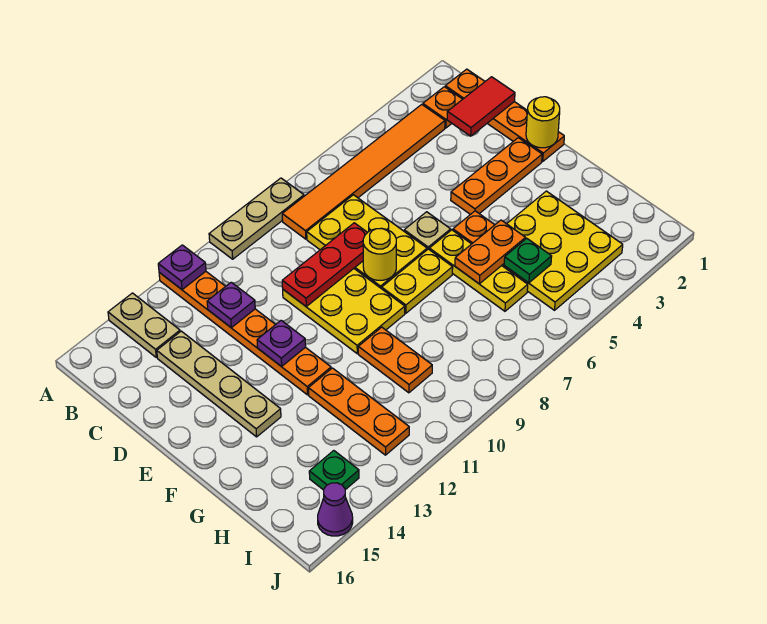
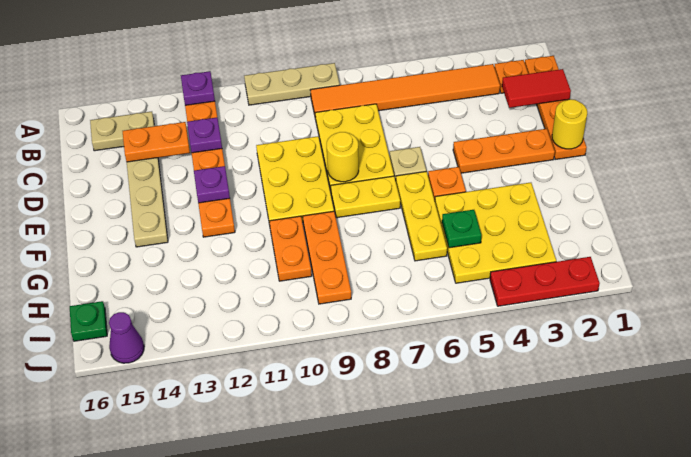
tan 1x2 plate [108,293,180,358] -> tan 1x2 plate turned to [90,112,154,151]
red 1x3 plate [282,223,368,306] -> red 1x3 plate moved to [490,257,600,306]
orange 1x2 plate [455,220,525,284] -> orange 1x2 plate moved to [123,122,190,162]
orange 1x3 plate [308,368,409,455] -> orange 1x3 plate moved to [303,211,351,304]
green 1x1 plate [309,451,359,490] -> green 1x1 plate moved to [70,301,107,341]

